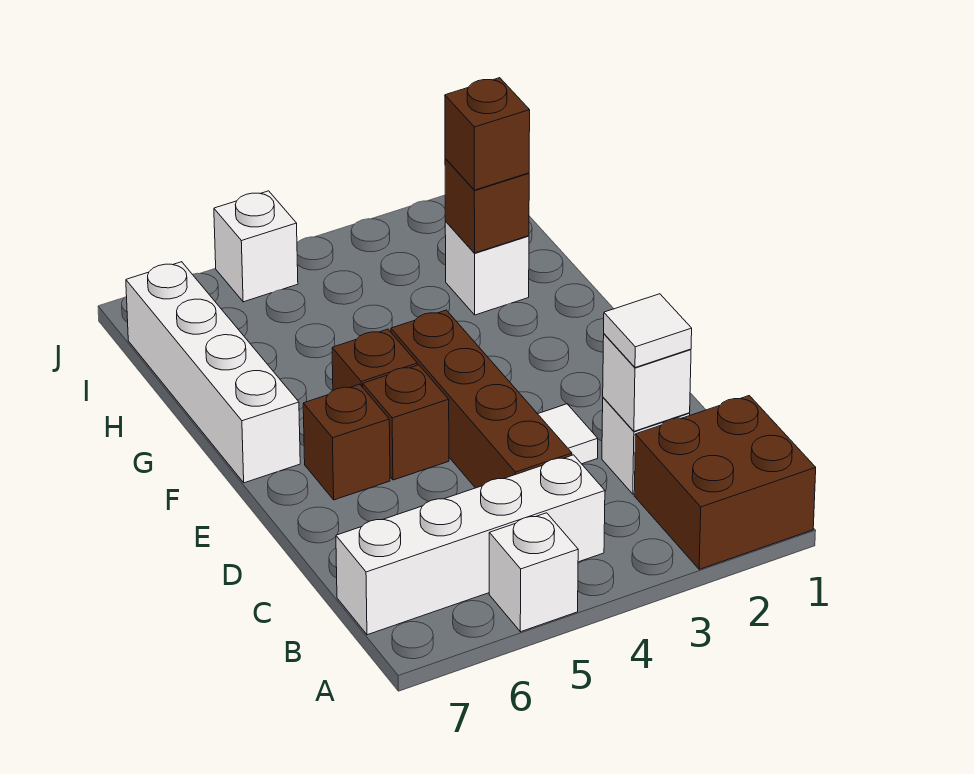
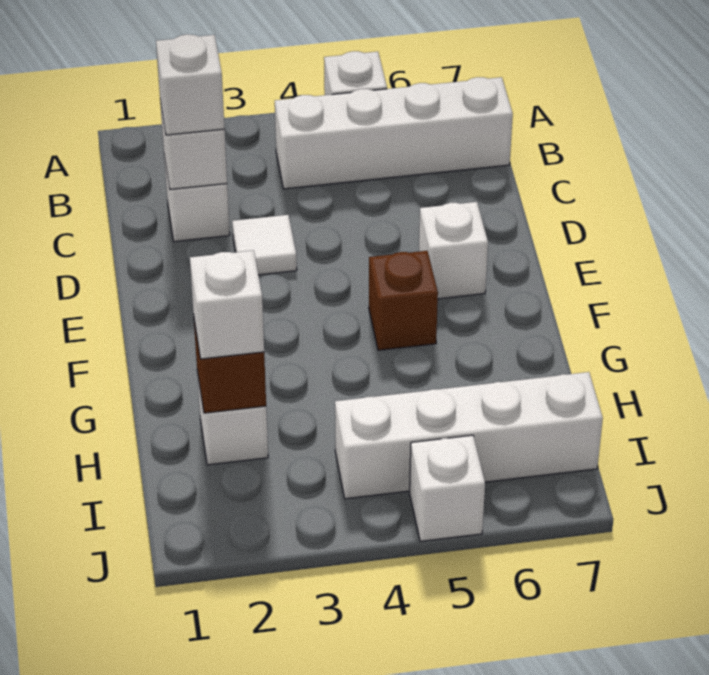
brown 2x2 brick [634,396,816,569] -> none
white 1x1 tile [604,294,692,368] -> white 1x1 brick [156,34,224,135]
brown 1x4 brick [391,310,572,488] -> none
brown 1x1 brick [363,365,449,480] -> none
brown 1x1 brick [303,384,390,500] -> white 1x1 brick [419,202,488,299]
white 1x4 brick [126,262,300,483] -> white 1x4 brick turned to [335,372,603,499]
brown 1x1 brick [445,78,530,190] -> white 1x1 brick [190,250,264,359]

